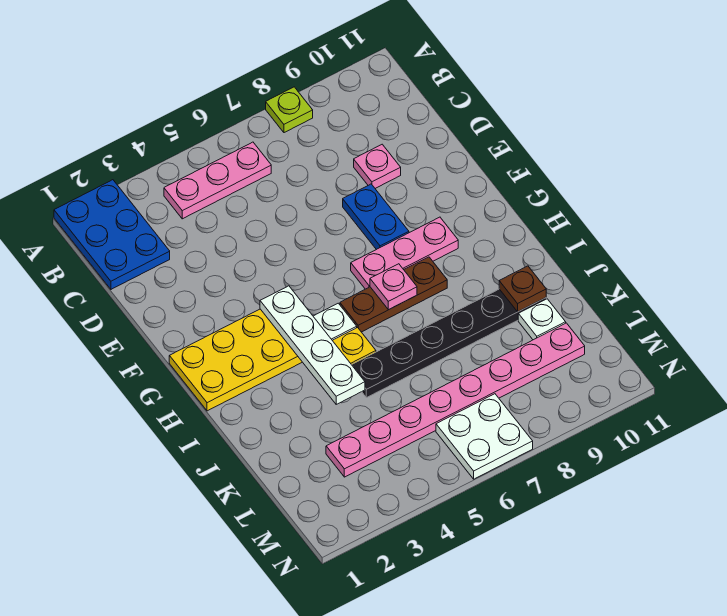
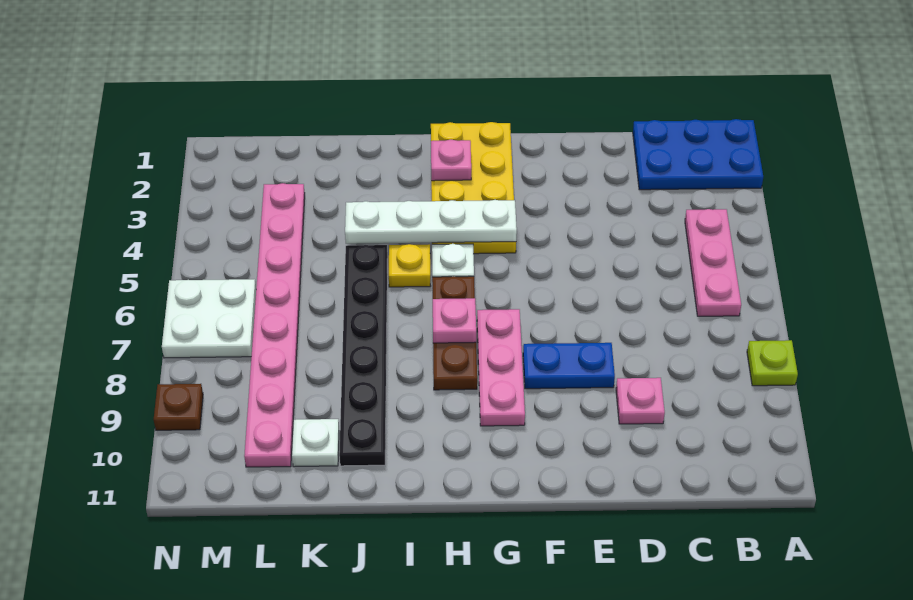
none -> pink 1x1 plate [431,140,471,181]
brown 1x1 plate [499,266,546,312] -> brown 1x1 plate moved to [154,384,203,430]

